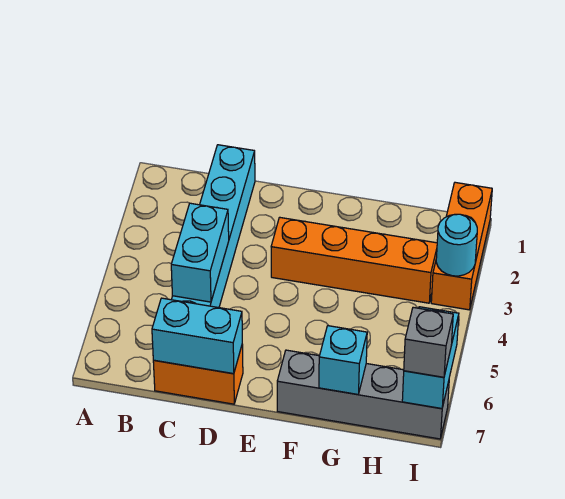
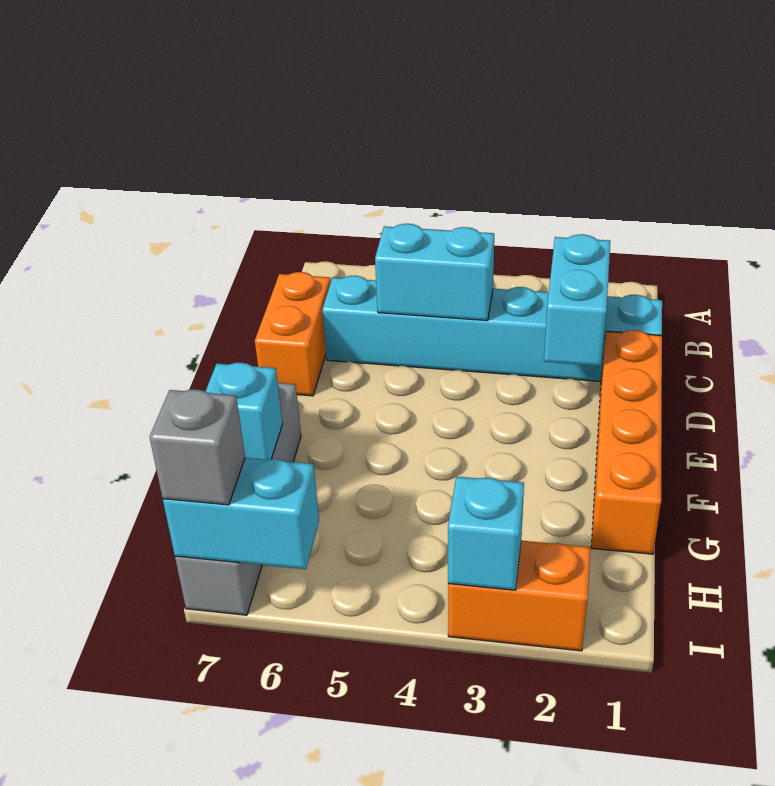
cyan 1x2 brick [152,298,242,374] -> cyan 1x2 brick moved to [544,234,610,366]
orange 1x4 brick [271,217,437,303] -> orange 1x4 brick moved to [591,330,662,554]
orange 1x3 brick [431,182,492,310] -> orange 1x2 brick [448,541,591,651]
cyan 1x1 round brick [436,214,477,276] -> cyan 1x1 brick [448,477,524,590]

